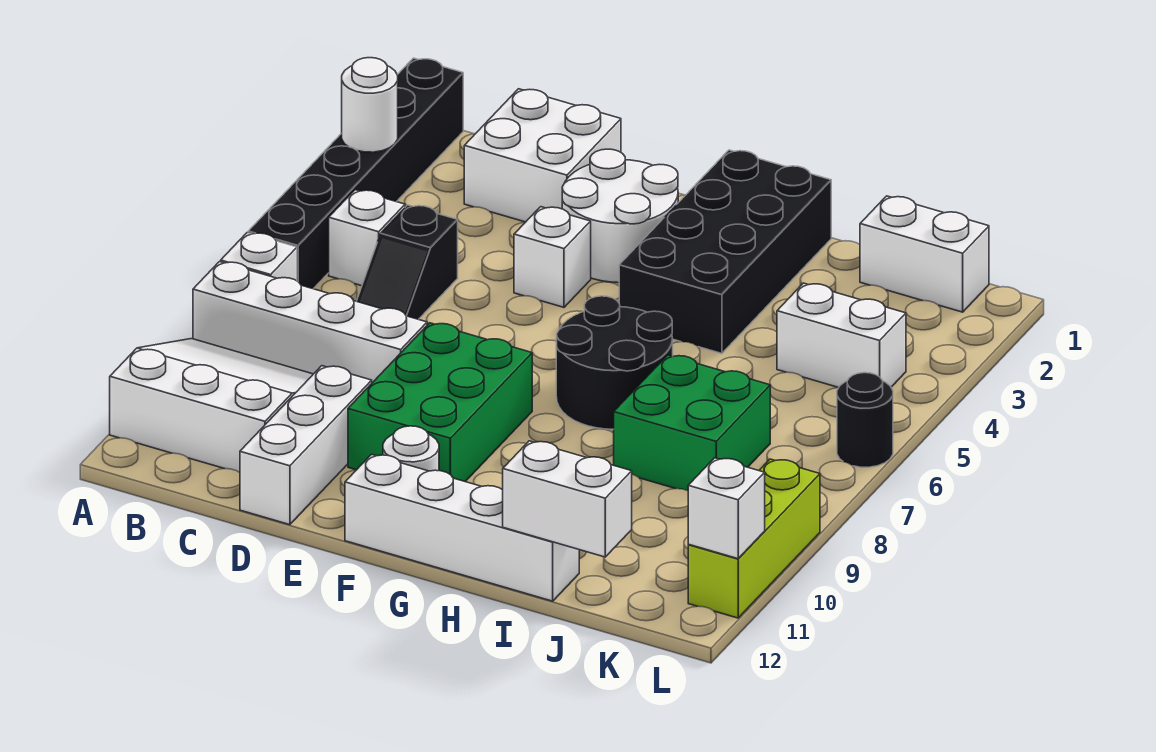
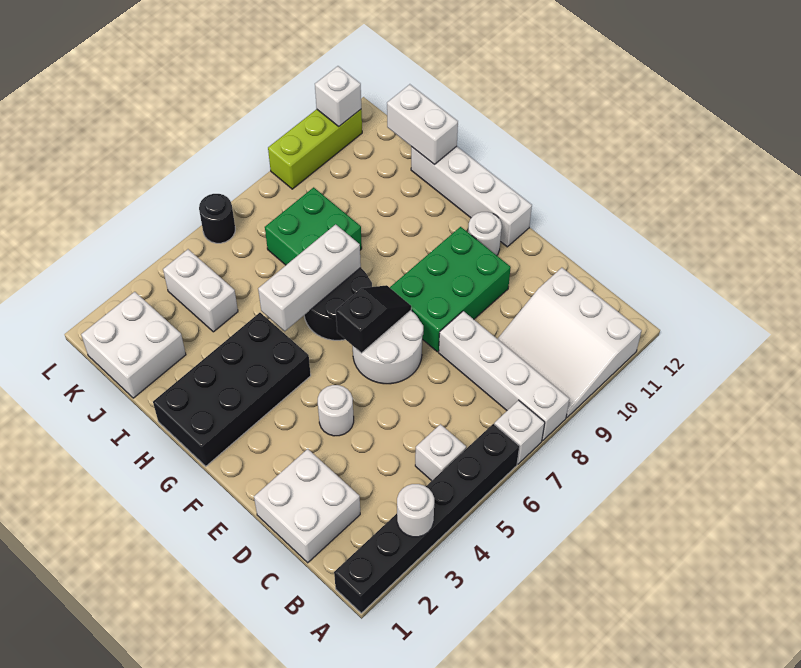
black 1x2 slope [357,205,458,319] -> black 1x2 slope moved to [336,285,411,353]
white 1x3 brick [240,366,372,525] -> white 1x3 brick moved to [258,224,361,331]
white 2x2 round brick [562,149,678,283] -> white 2x2 round brick moved to [353,310,423,384]
white 1x1 brick [514,207,591,307] -> white 1x1 round brick [318,385,354,436]
white 1x2 brick [860,196,989,312] -> white 2x2 brick [81,292,186,398]

